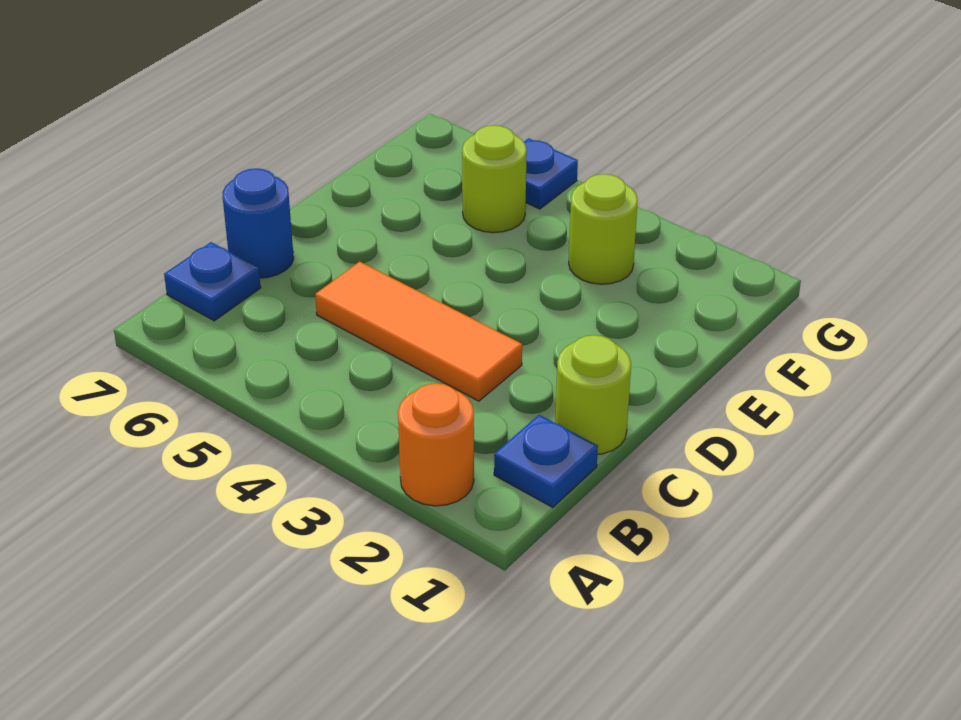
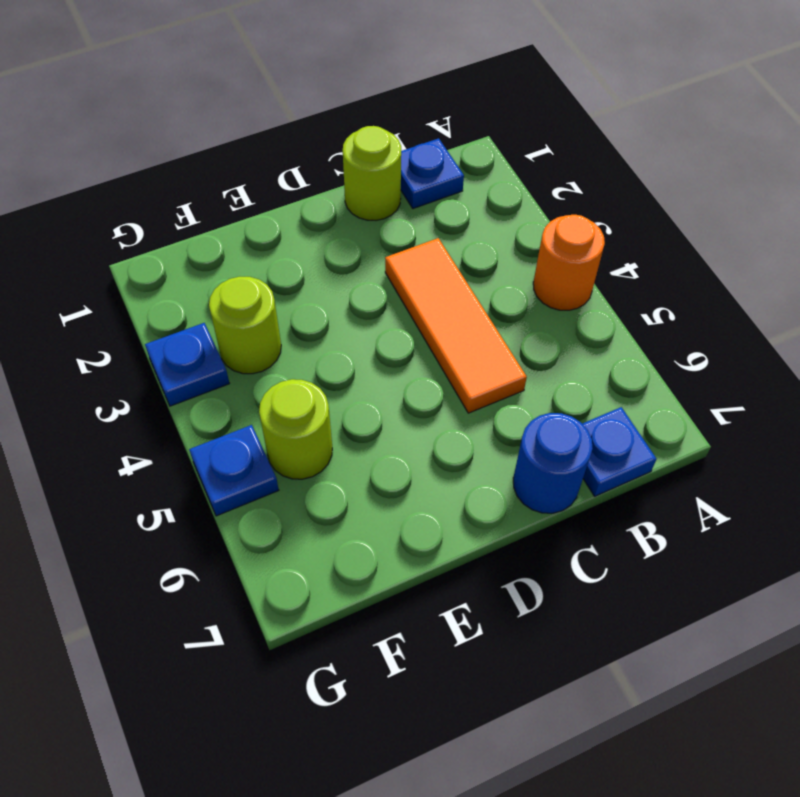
orange 1x1 round brick [398,383,474,506] -> orange 1x1 round brick moved to [533,215,605,310]
none -> blue 1x1 plate [145,323,229,406]

